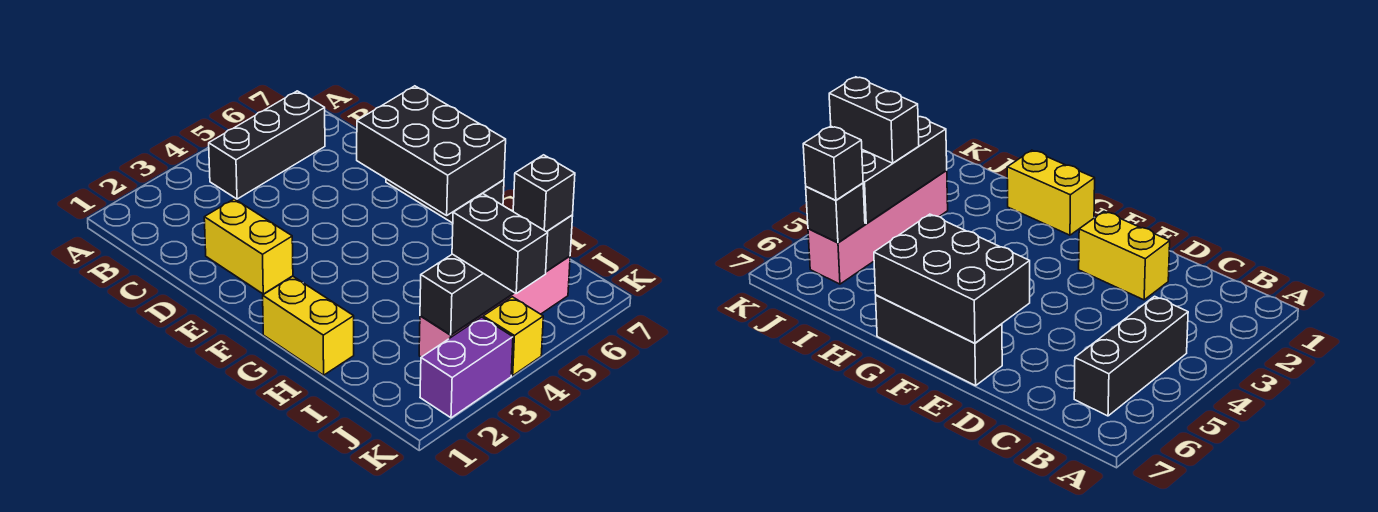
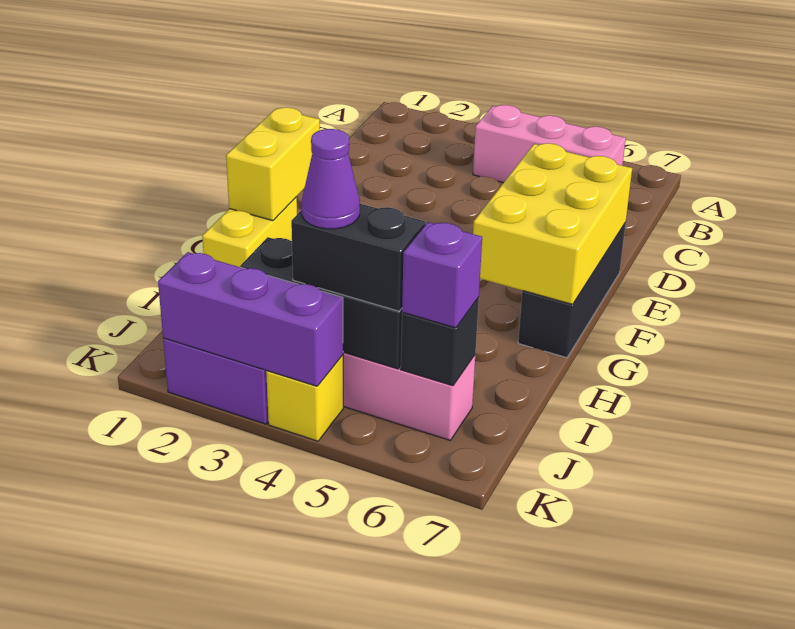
black 1x3 brick [209,91,325,199] -> pink 1x3 brick [473,105,626,183]
yellow 1x2 brick [204,199,293,294] -> yellow 1x2 brick moved to [226,107,320,221]
black 2x3 brick [357,86,506,215] -> yellow 2x3 brick [473,143,632,304]
black 1x2 brick [452,193,548,293] -> black 1x2 brick turned to [291,204,425,311]
none -> purple 1x1 cone [302,129,360,229]
black 1x1 brick [513,155,575,232] -> purple 1x1 brick [402,222,482,328]
none -> purple 1x3 brick [158,252,343,386]

